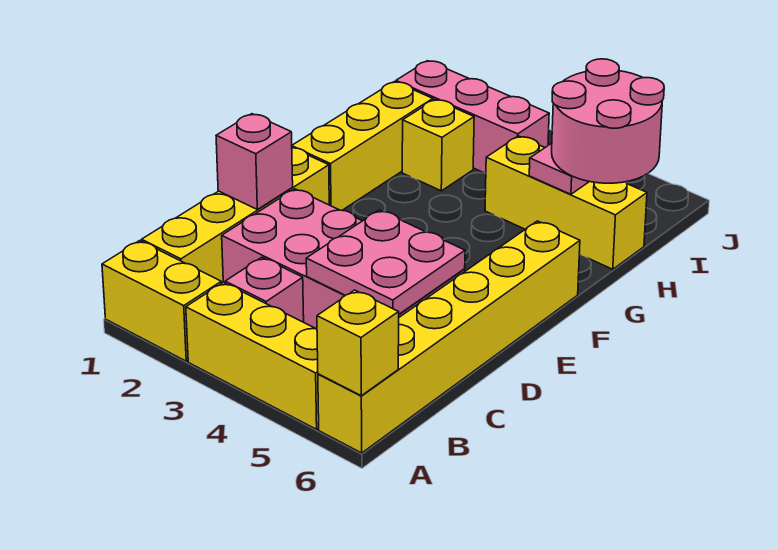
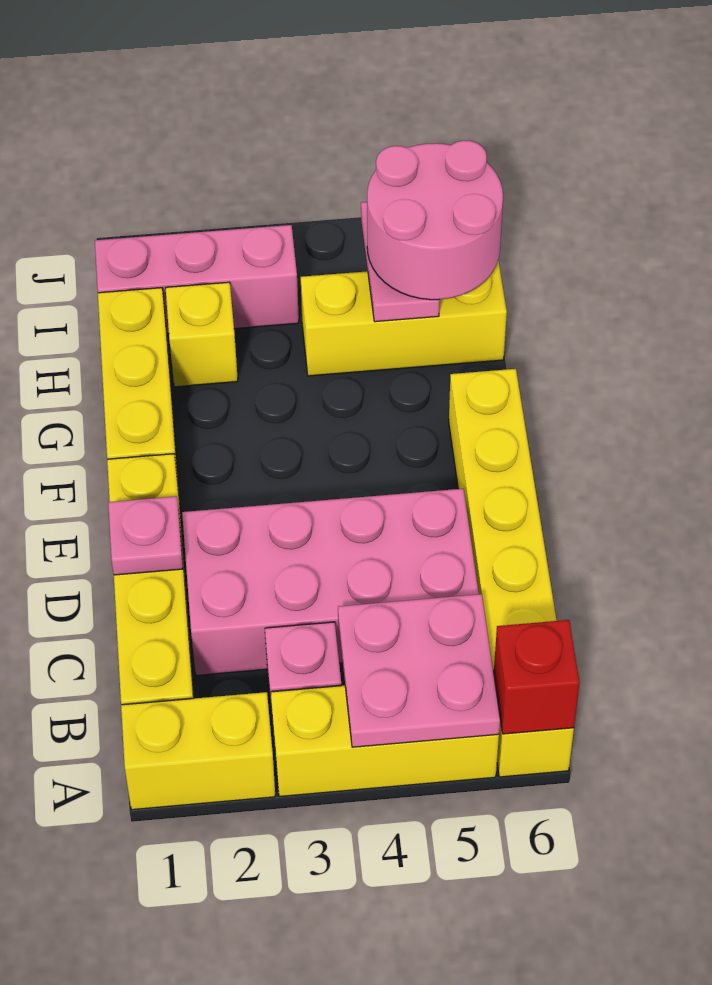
yellow 1x1 brick [317,290,399,396] -> red 1x1 brick [494,620,580,734]
pink 2x2 plate [306,210,465,314] -> pink 2x2 plate moved to [338,594,500,747]
pink 1x1 brick [216,114,293,209] -> pink 1x1 plate [108,496,183,575]

